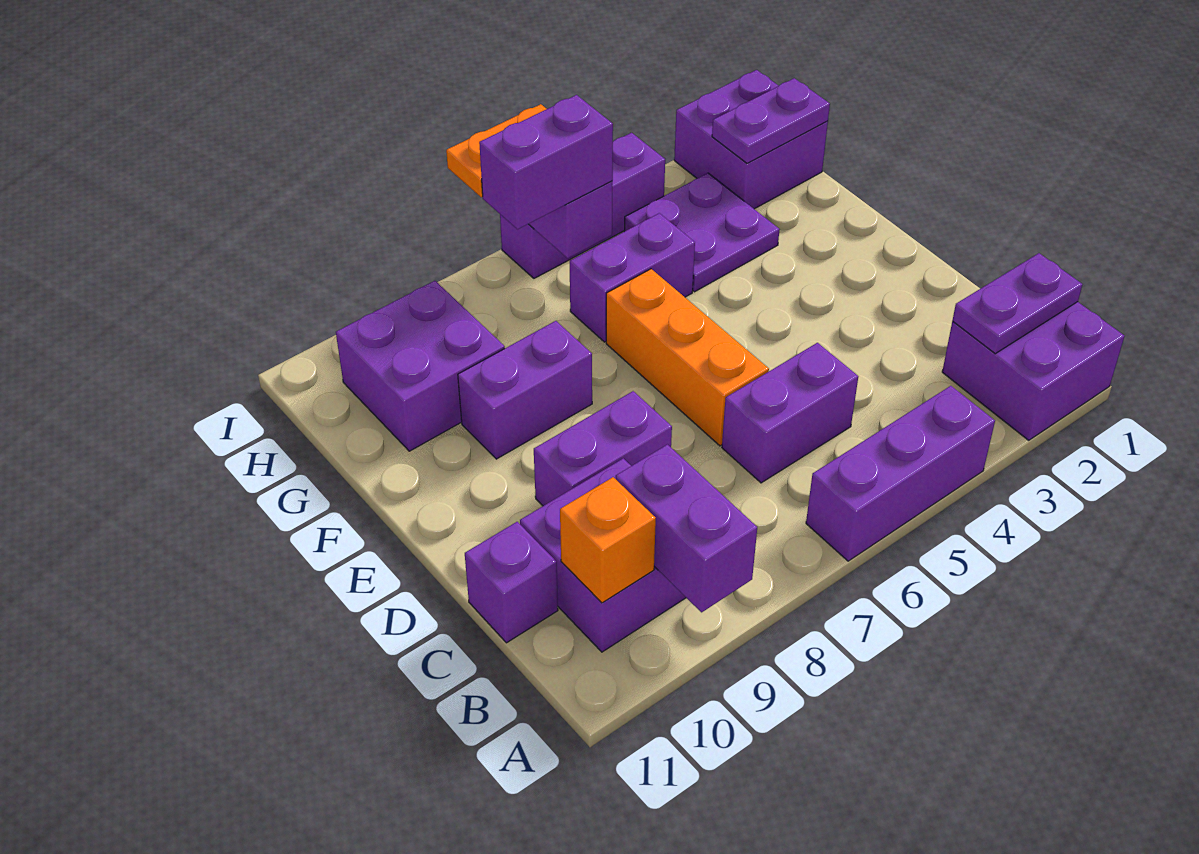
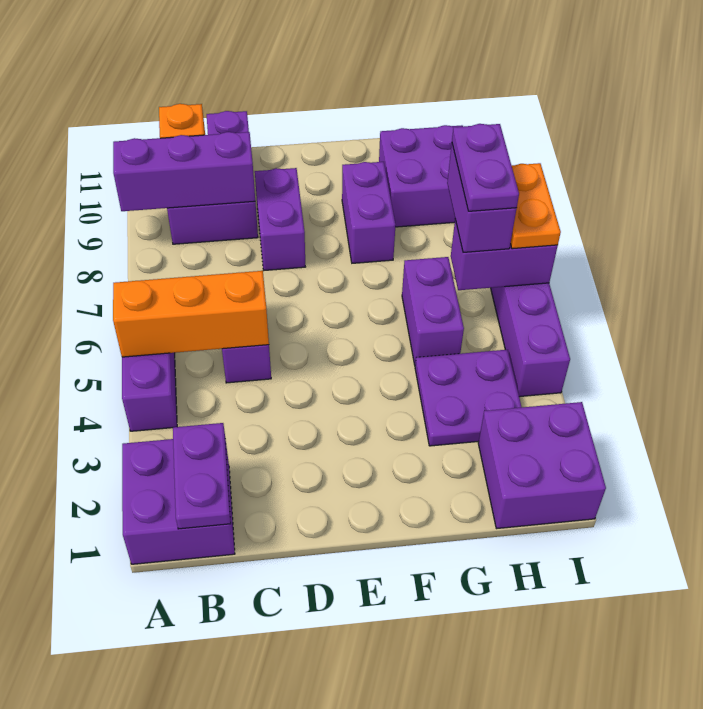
purple 1x2 brick [616,445,757,612] -> purple 1x3 brick [113,132,255,211]
orange 1x3 brick [606,269,769,446] -> orange 1x3 brick moved to [113,271,269,357]
purple 1x2 plate [712,78,830,163] -> purple 1x2 plate moved to [452,124,519,211]

